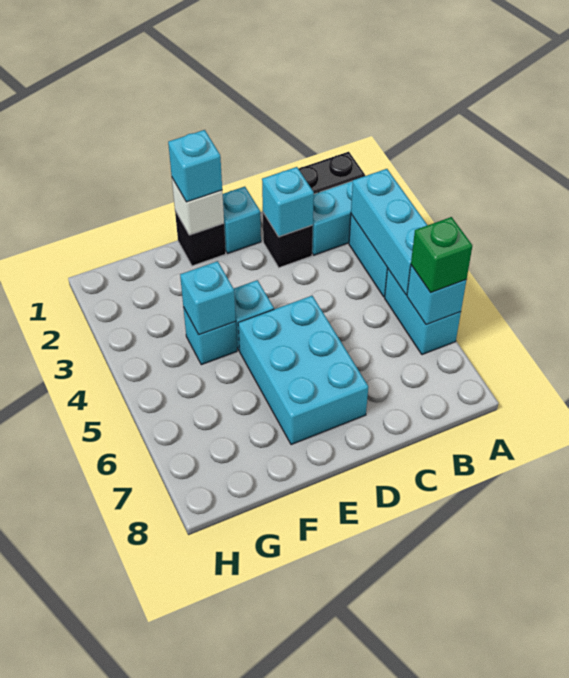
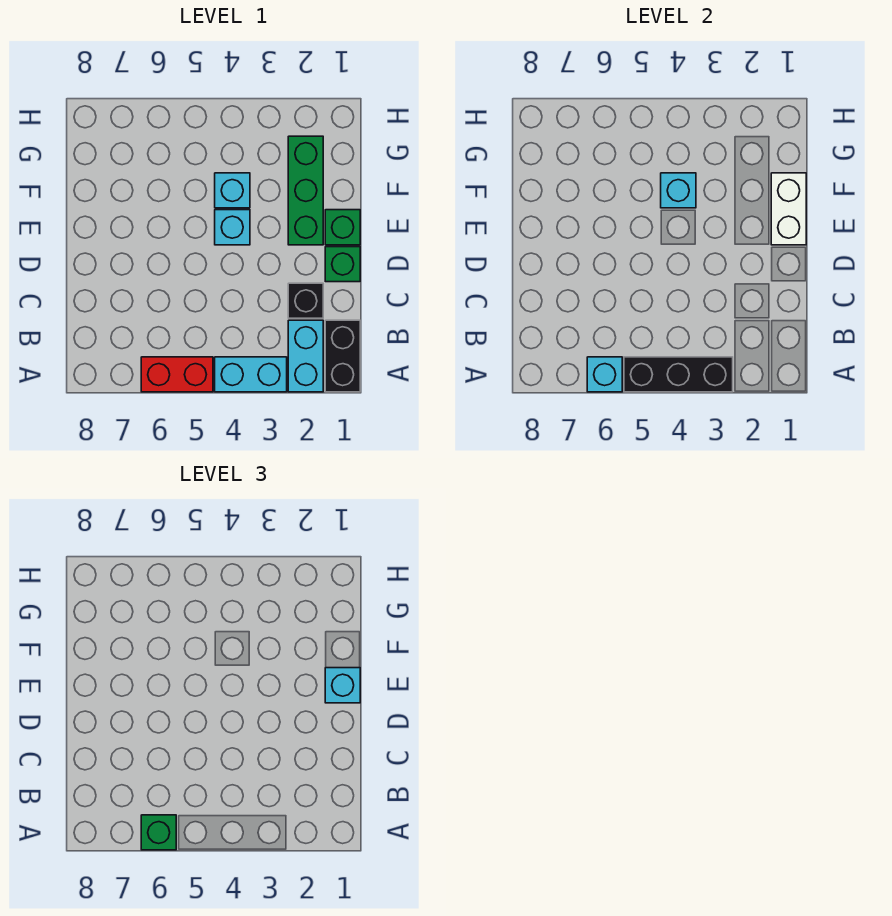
cyan 1x3 brick [351,169,427,295] -> black 1x3 brick [624,357,733,392]
cyan 1x2 brick [385,269,461,355] -> red 1x2 brick [141,357,213,392]
cyan 1x1 brick [262,167,314,237] -> none
cyan 1x1 brick [223,187,261,253] -> green 1x1 brick [325,247,360,282]
cyan 2x3 brick [238,296,368,445] -> none
black 1x1 brick [175,211,226,266] -> green 1x1 brick [325,210,360,245]
white 1x1 brick [172,178,224,235] -> white 1x2 brick [771,173,806,245]
none -> green 1x3 brick [288,136,323,245]

